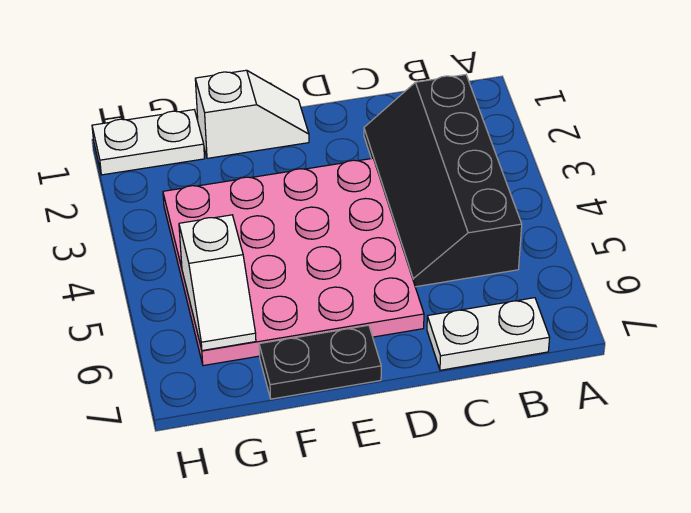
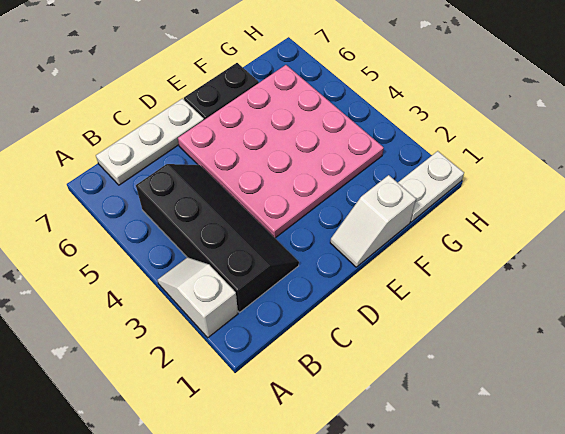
white 1x2 plate [427,298,550,370] -> white 1x3 plate [96,99,204,185]
white 1x2 slope [179,215,256,351] -> white 1x2 slope moved to [157,257,238,338]

